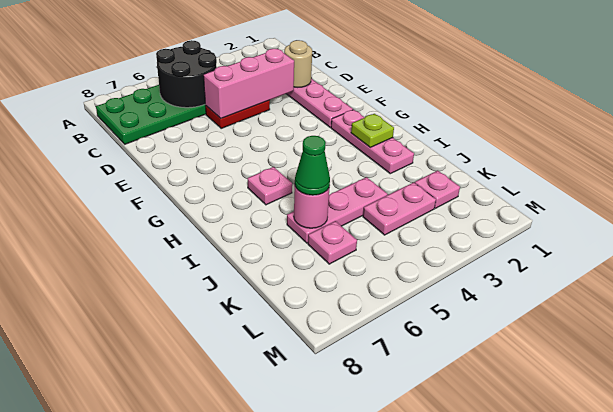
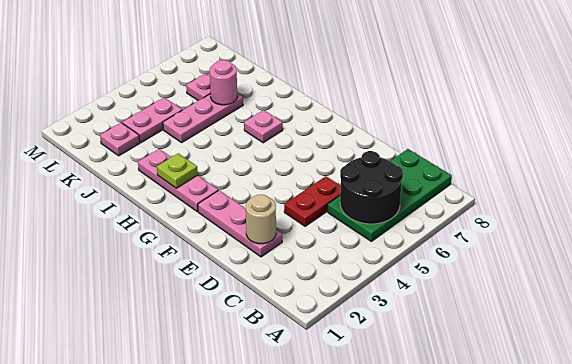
pink 1x3 brick [204,49,294,118] -> none
green 1x1 cone [295,136,330,195] -> none

